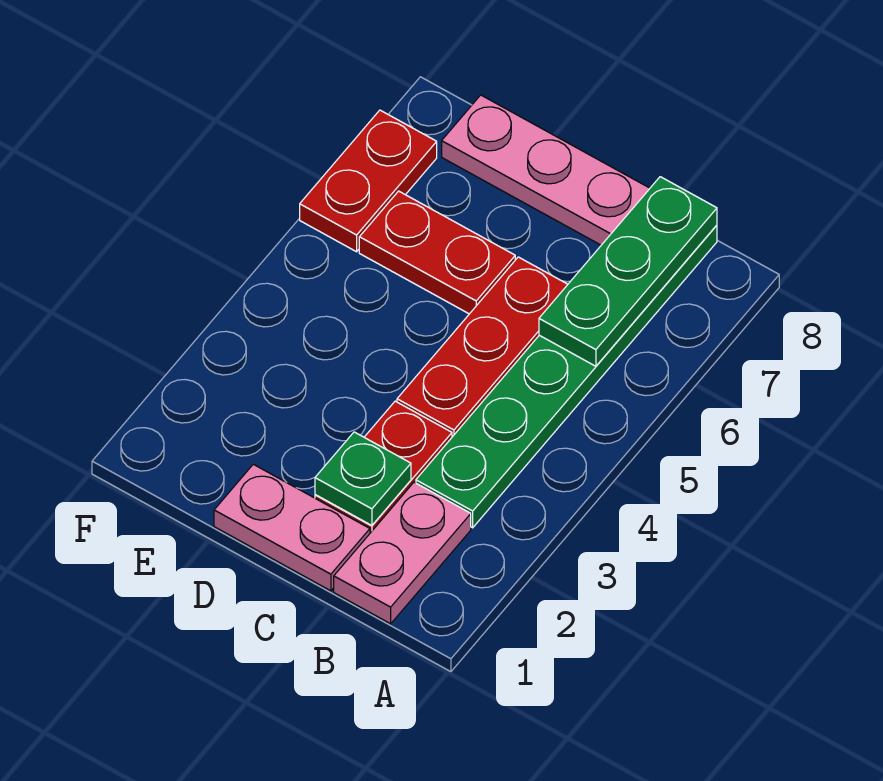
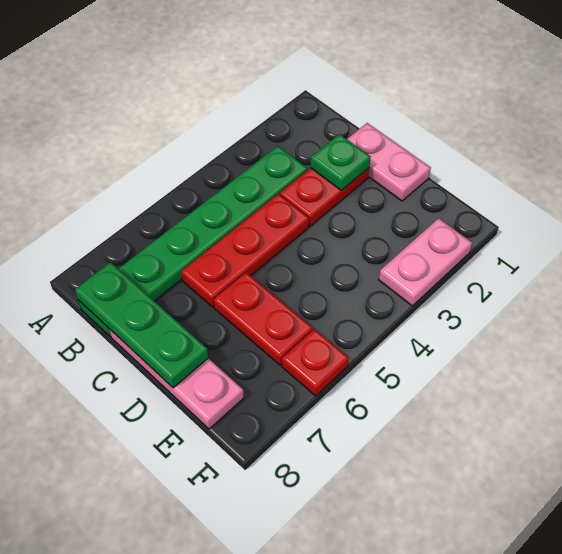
pink 1x2 plate [334,482,471,624] -> pink 1x2 plate moved to [379,218,472,306]
green 1x3 plate [539,177,717,366] -> green 1x3 plate turned to [75,262,208,388]
red 1x2 plate [300,110,437,252] -> red 1x1 plate [282,329,349,396]

